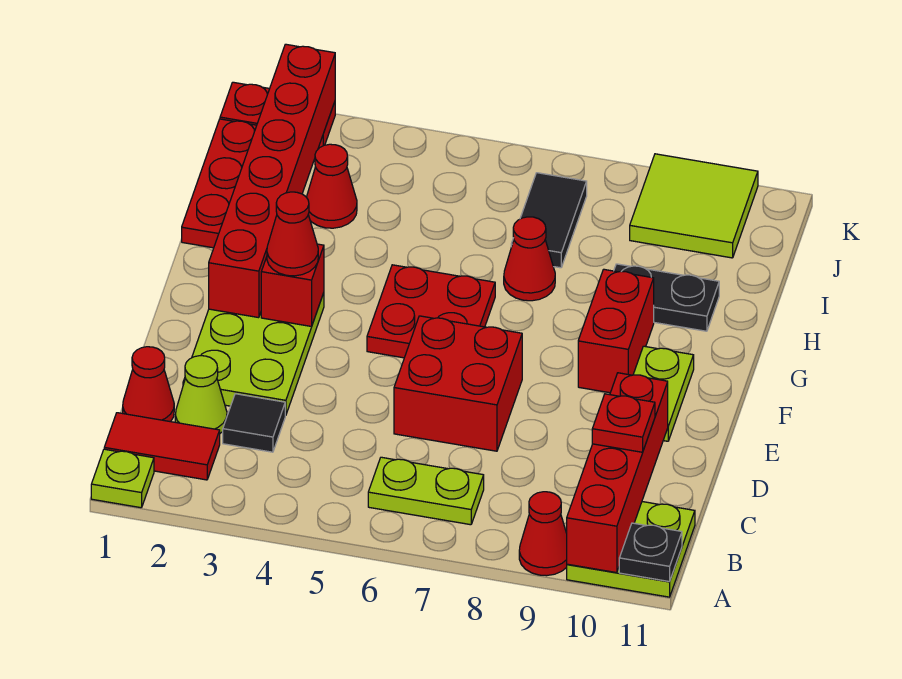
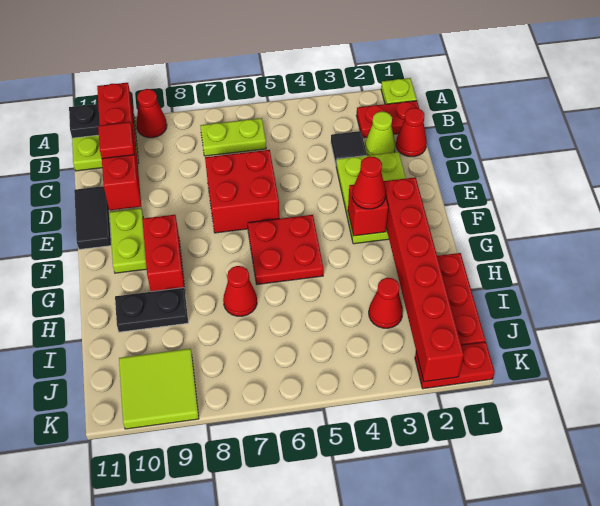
red 1x2 tile [104,413,220,480] -> red 1x2 plate [357,101,419,138]
red 1x1 plate [592,394,655,452] -> red 1x1 tile [98,122,134,159]
black 1x2 tile [511,173,587,268] -> black 1x2 tile moved to [74,186,111,249]

